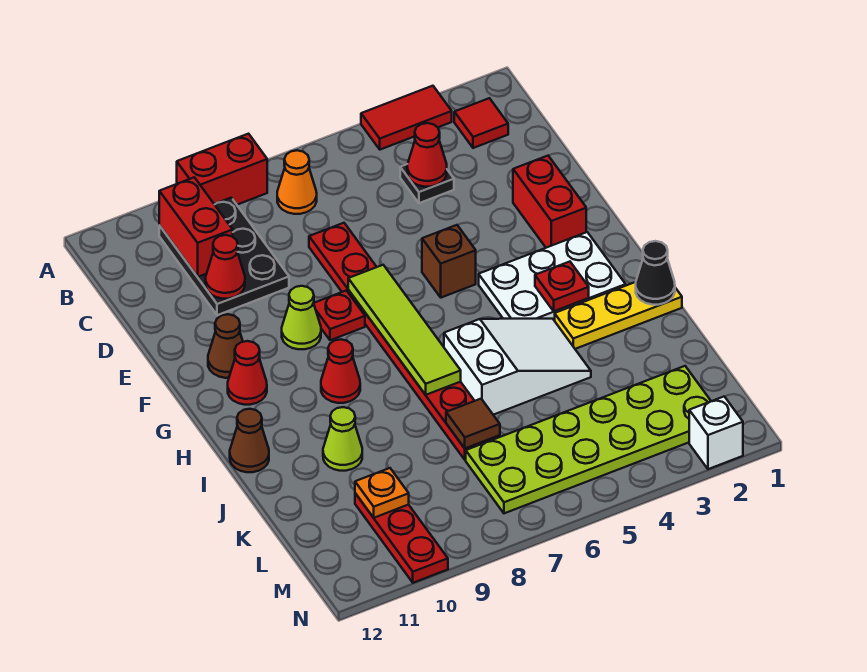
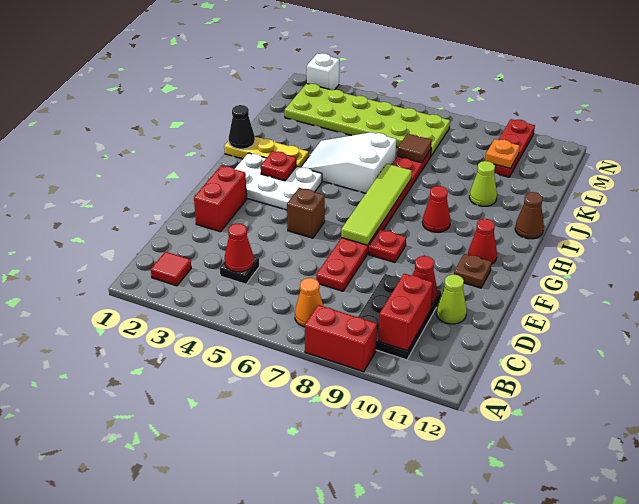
red 1x2 tile [361,86,452,150] -> none
lime 1x1 cone [282,286,321,349] -> lime 1x1 cone moved to [436,274,467,324]
brown 1x1 cone [208,314,243,378] -> brown 1x1 plate [454,254,492,288]

